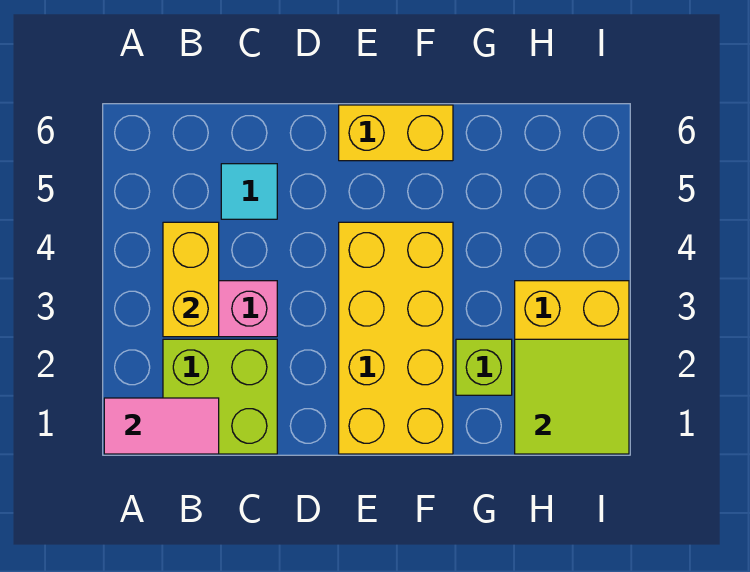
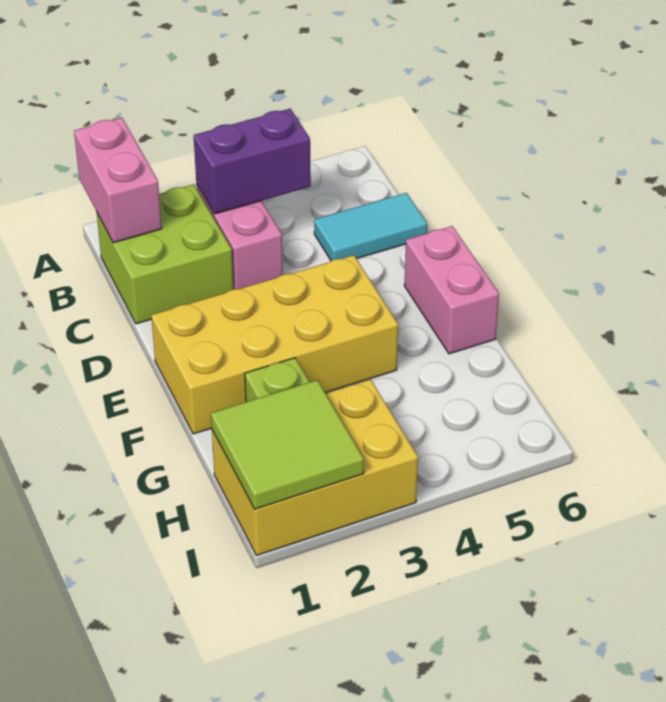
pink 1x2 tile [104,398,219,454] -> pink 1x2 brick [74,118,162,243]
yellow 1x2 brick [163,222,219,337] -> purple 1x2 brick [194,109,311,214]
cyan 1x1 tile [221,164,277,219] -> cyan 1x2 tile [314,193,427,261]
yellow 1x2 brick [339,105,453,161] -> pink 1x2 brick [404,226,499,354]

